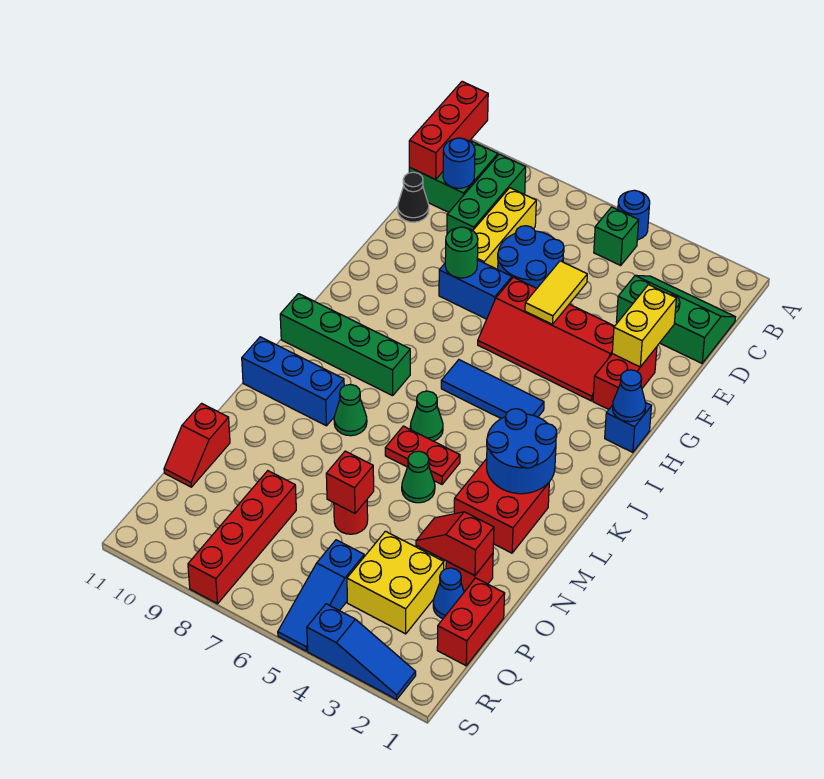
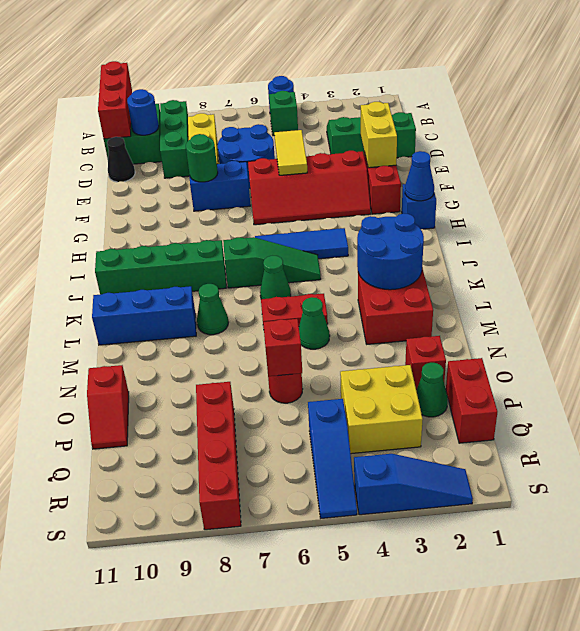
none -> green 1x3 slope [223,237,321,288]
red 1x2 slope [416,512,494,576] -> none
blue 1x1 cone [433,568,464,619] -> green 1x1 cone [416,363,448,417]

